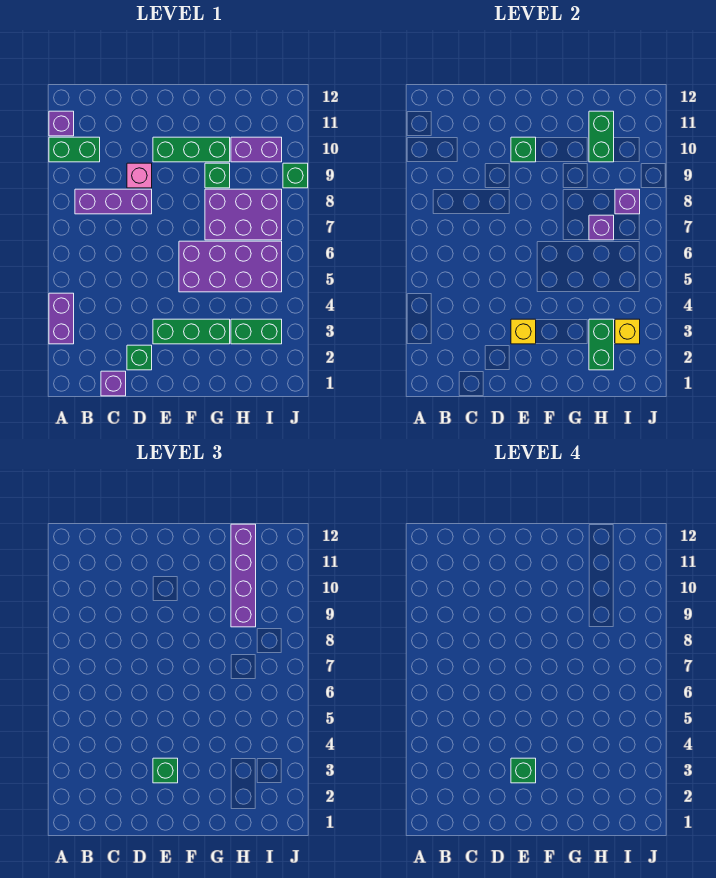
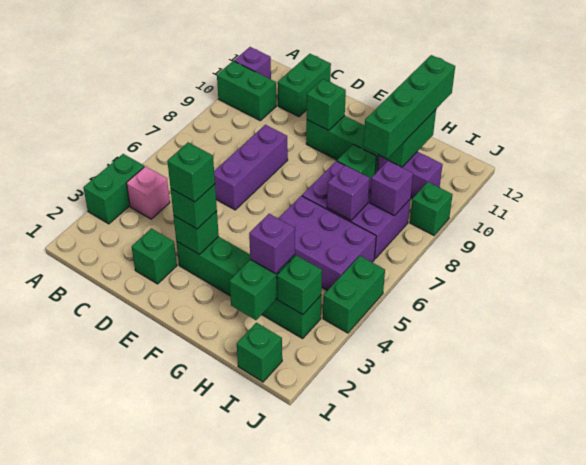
purple 1x2 brick [49,293,74,344] -> green 1x2 brick [83,154,144,224]
purple 1x3 brick [75,189,152,214] -> purple 1x3 brick turned to [214,125,288,210]
purple 1x1 brick [101,371,126,396] -> purple 1x1 brick moved to [249,214,295,274]
none -> green 1x2 brick [278,54,331,117]
pink 1x1 brick [127,163,152,188] -> pink 1x1 brick moved to [126,166,170,219]
yellow 1x1 brick [511,319,536,344] -> green 1x1 brick [174,211,219,254]
purple 2x4 brick [179,241,282,292] -> purple 2x3 brick [278,196,376,291]
purple 1x4 brick [231,524,256,627] -> green 1x4 brick [363,55,455,159]
none -> green 1x1 brick [237,323,282,382]
yellow 1x1 brick [615,319,640,344] -> green 1x1 brick [277,255,322,315]
none -> green 1x2 brick [323,256,385,333]

